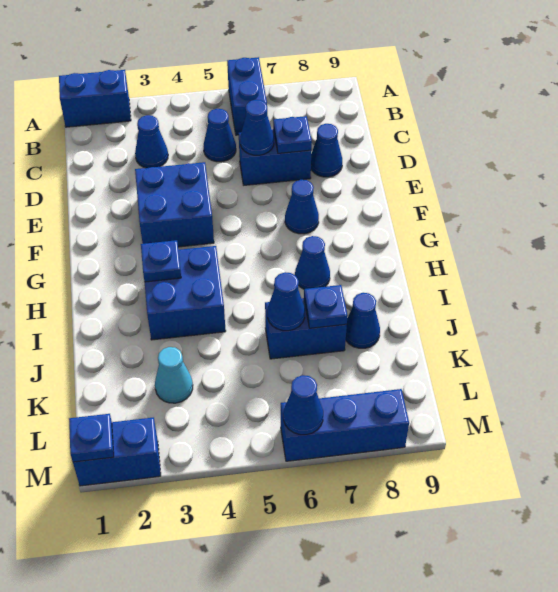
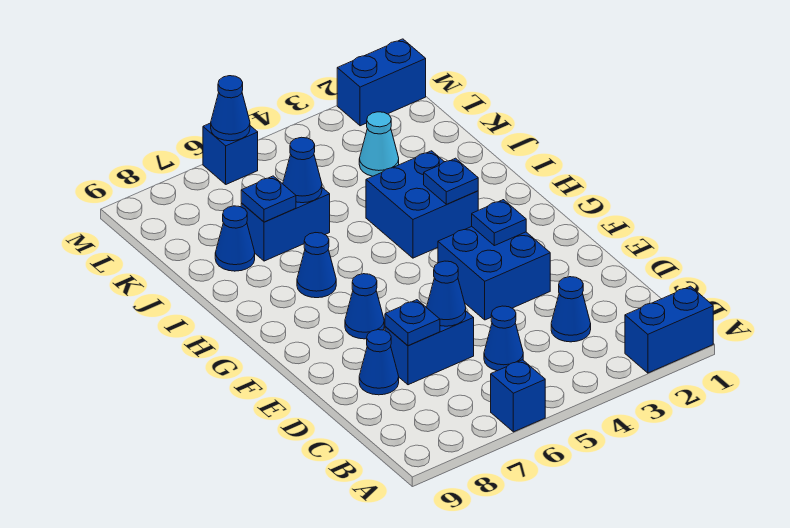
blue 1x2 brick [227,57,267,135] -> blue 1x1 brick [491,360,545,432]
blue 1x1 plate [69,414,114,462] -> blue 1x1 plate moved to [472,200,526,246]
blue 1x3 brick [281,389,409,461] -> blue 1x1 brick [203,123,258,184]

